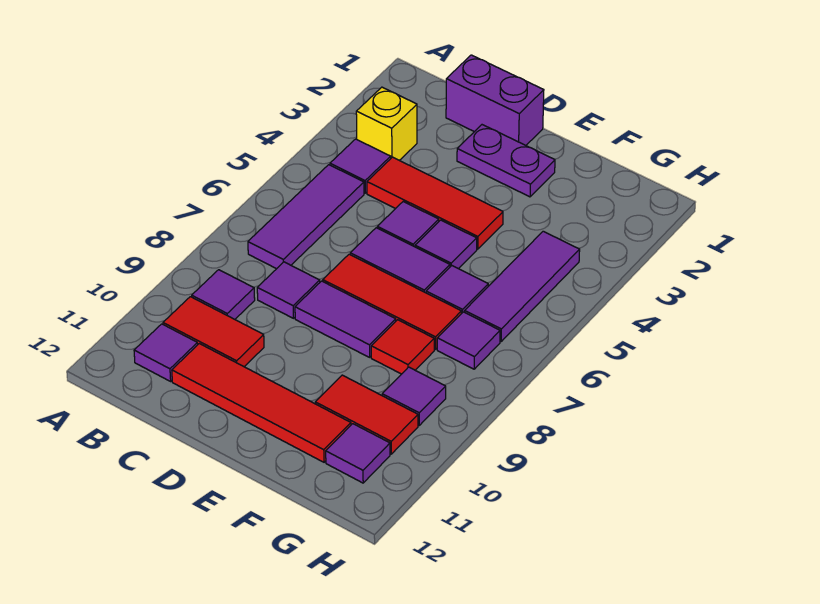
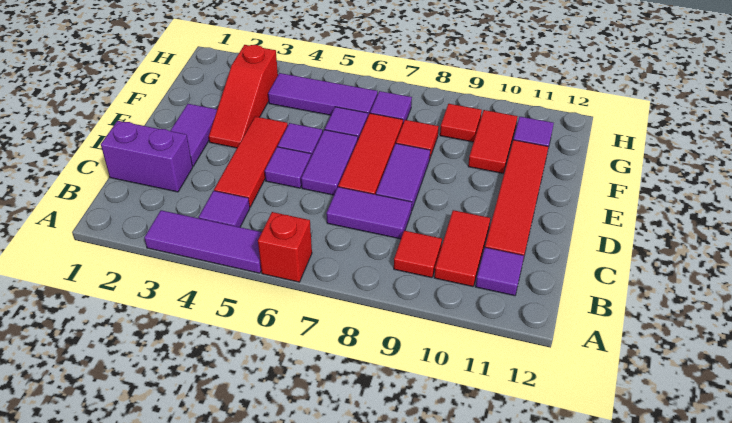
none -> red 1x1 brick [258,212,312,282]
yellow 1x1 brick [356,87,417,160] -> none
purple 1x3 tile [248,165,364,269] -> purple 1x3 tile moved to [144,210,262,273]
purple 1x1 tile [192,270,255,319] -> red 1x1 tile [394,231,442,278]
purple 1x2 brick [446,55,544,145] -> purple 1x2 brick turned to [101,121,193,192]
purple 1x1 tile [257,262,320,318] -> purple 1x2 tile [326,187,412,239]
purple 1x2 plate [457,125,555,197] -> purple 1x2 tile [170,104,217,166]
none -> red 1x3 slope [209,45,278,148]
purple 1x1 tile [382,367,446,425] -> red 1x1 tile [440,104,482,142]

